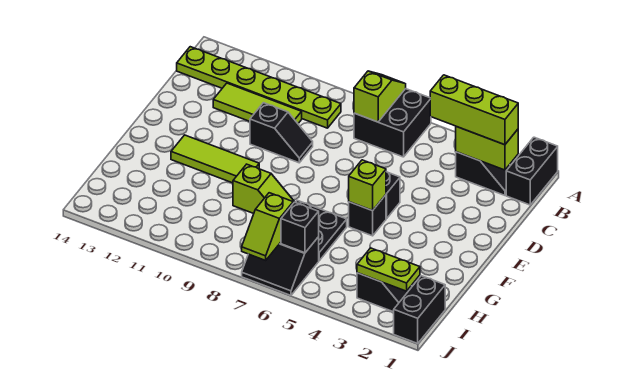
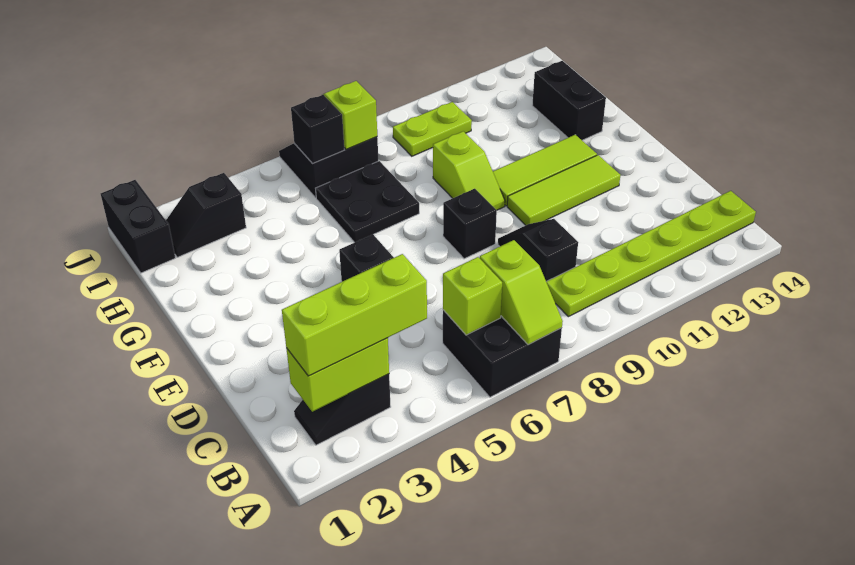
black 1x2 brick [506,137,558,205] -> black 1x2 brick moved to [532,61,606,140]
lime 1x3 tile [213,83,302,123] -> lime 1x3 tile moved to [507,155,620,225]
black 1x2 slope [250,103,313,163] -> black 1x2 slope turned to [498,219,578,281]
black 1x1 brick [349,195,386,236] -> black 1x1 brick moved to [443,189,497,259]
lime 1x1 brick [349,160,386,211] -> lime 1x1 brick moved to [443,257,502,335]
lime 1x2 slope [233,164,294,214] -> lime 1x2 slope turned to [433,131,505,210]
lime 1x2 plate [357,248,420,291] -> lime 1x2 plate moved to [393,102,472,156]

